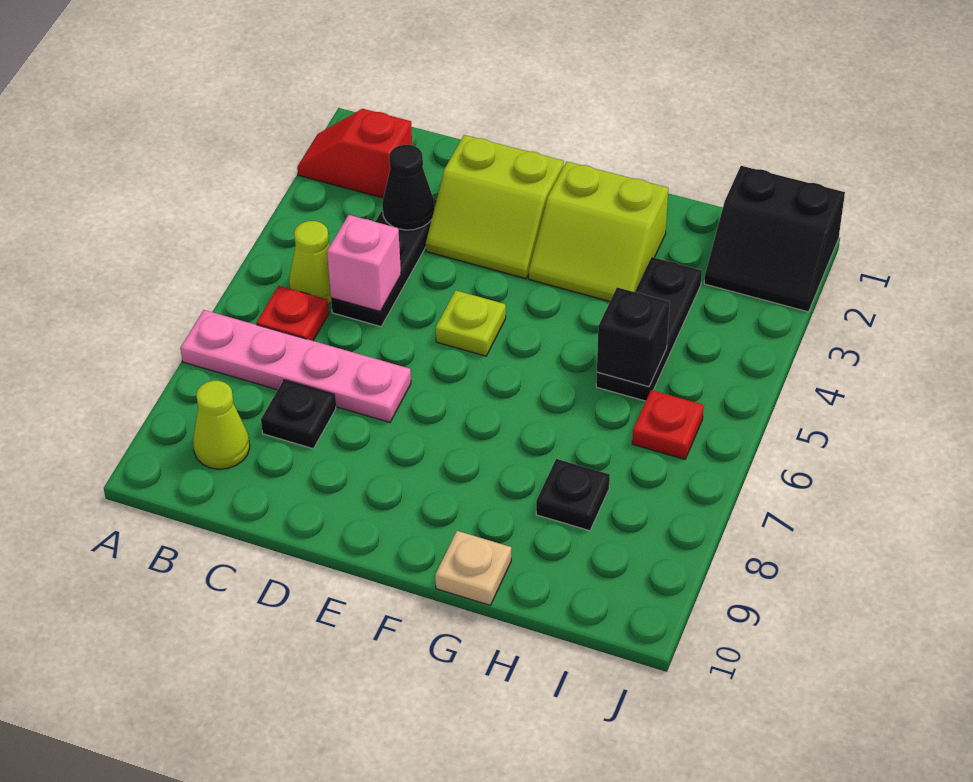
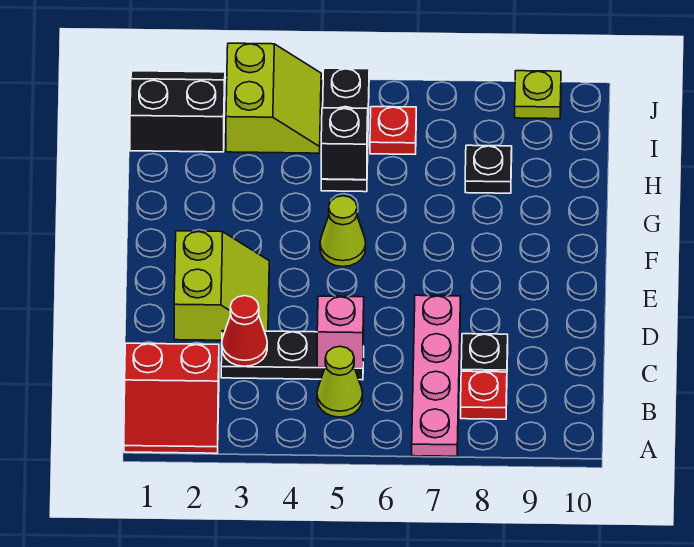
red 1x2 slope [297,109,412,198] -> red 2x2 slope [124,343,219,453]
red 1x1 plate [256,286,329,341] -> red 1x1 plate moved to [461,371,507,419]
lime 1x1 cone [193,381,250,469] -> lime 1x1 cone moved to [320,196,366,267]
black 1x1 cone [382,145,434,230] -> red 1x1 cone [222,296,267,366]
lime 1x1 plate [436,291,506,356] -> lime 1x1 plate moved to [515,71,561,119]
lime 2x2 slope [529,161,668,301] -> lime 2x2 slope moved to [226,43,321,153]
tan 1x1 plate [435,531,511,605] -> none
black 1x3 plate [596,257,702,401] -> black 1x3 plate turned to [321,68,369,192]
black 2x2 slope [704,166,845,312] -> black 2x2 slope turned to [130,71,225,152]

